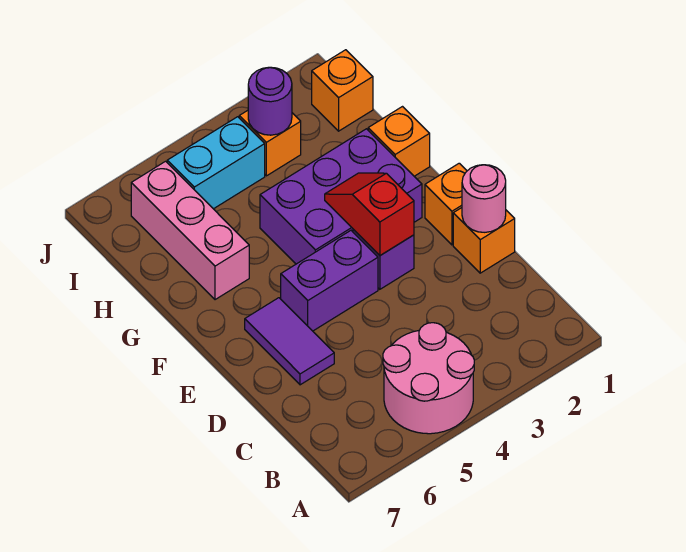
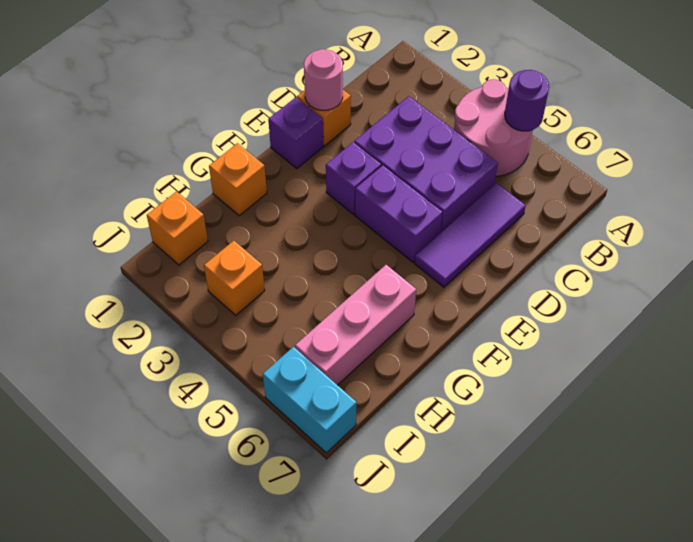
purple 1x2 tile [245,298,334,385] -> purple 1x3 tile [415,183,526,287]
orange 1x1 brick [425,163,467,245] -> purple 1x1 brick [268,97,323,168]
red 1x2 slope [325,173,414,255] -> none
purple 2x3 brick [260,129,422,264] -> purple 2x3 brick moved to [354,96,498,233]
purple 1x1 round brick [248,67,292,135] -> purple 1x1 round brick moved to [505,70,549,131]
cyan 1x2 brick [167,117,265,209] -> cyan 1x2 brick moved to [263,347,357,453]

